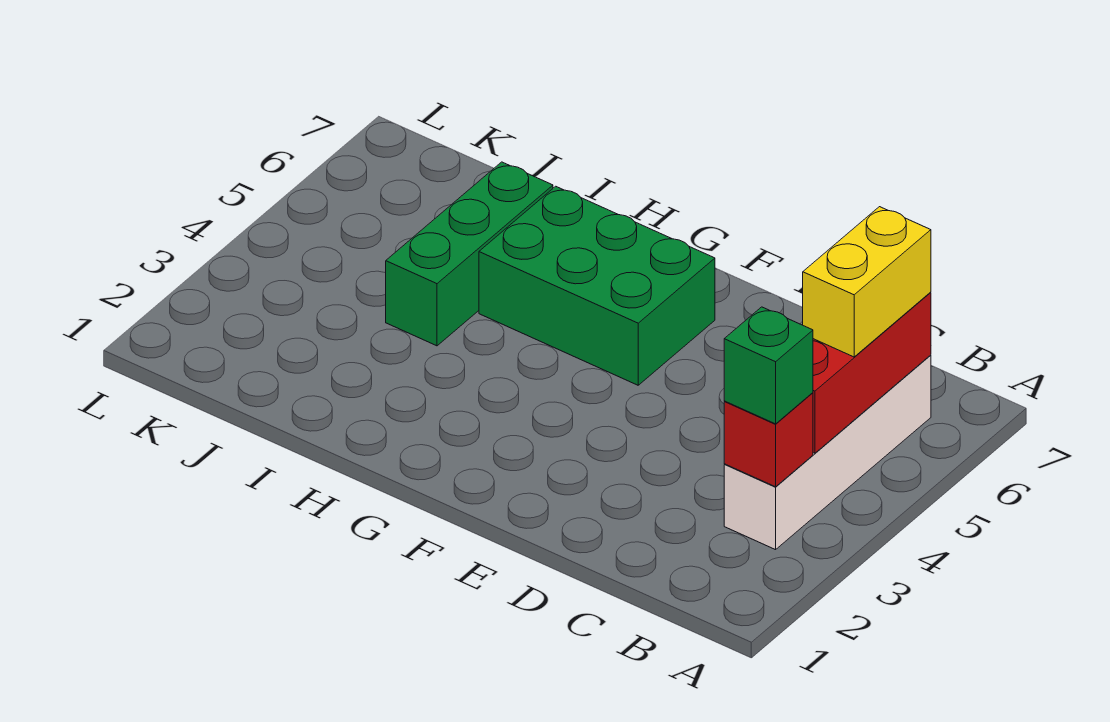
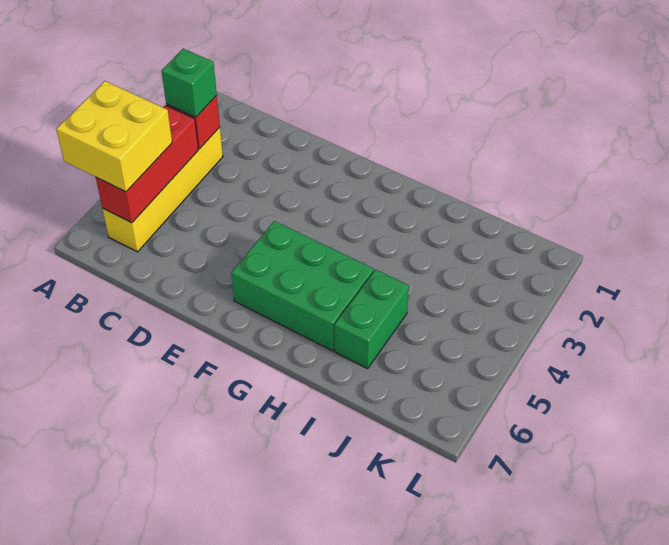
white 1x4 brick [724,355,931,550] -> yellow 1x4 brick [102,127,223,252]
yellow 1x2 brick [803,207,931,357] -> yellow 2x2 brick [56,81,172,192]
green 1x3 brick [386,162,553,346] -> green 1x2 brick [335,270,409,369]

